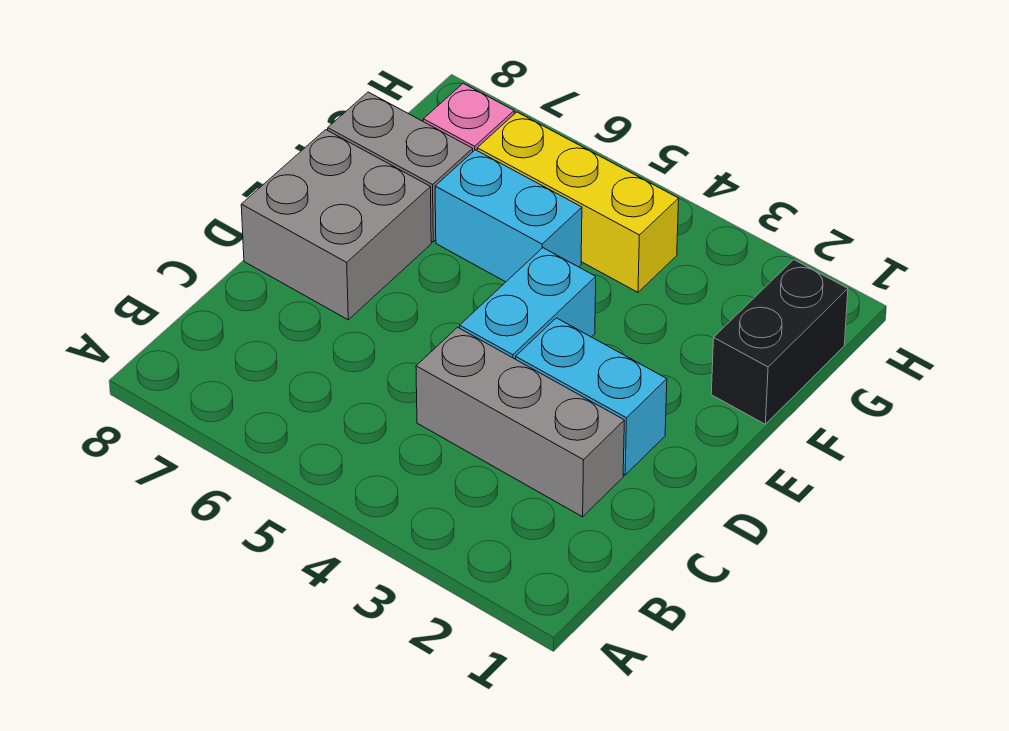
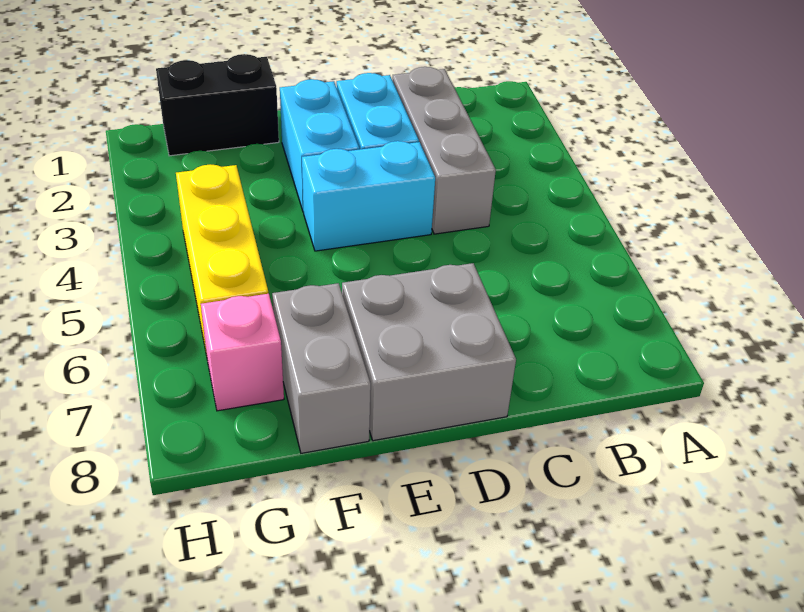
cyan 1x2 brick [435,150,582,282] -> cyan 1x2 brick moved to [280,79,359,211]

